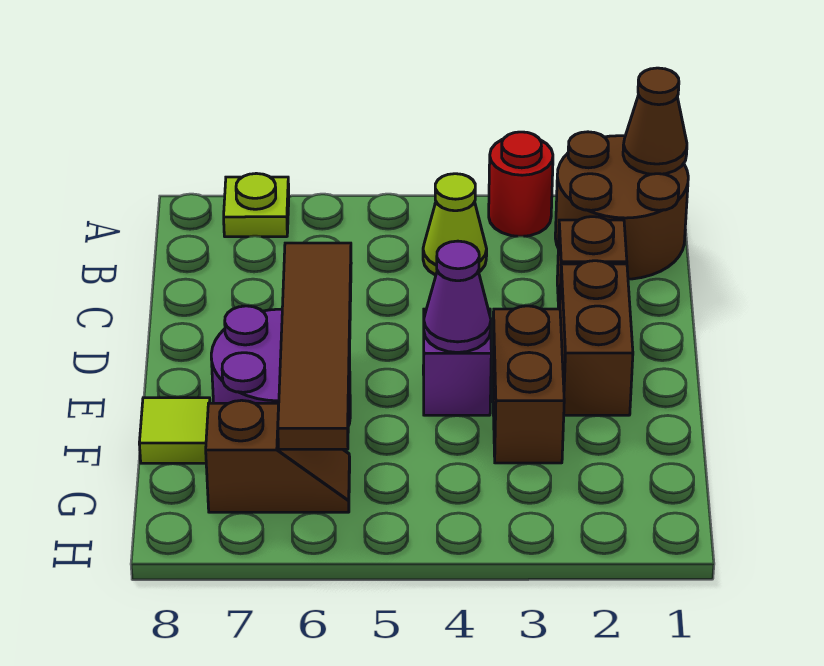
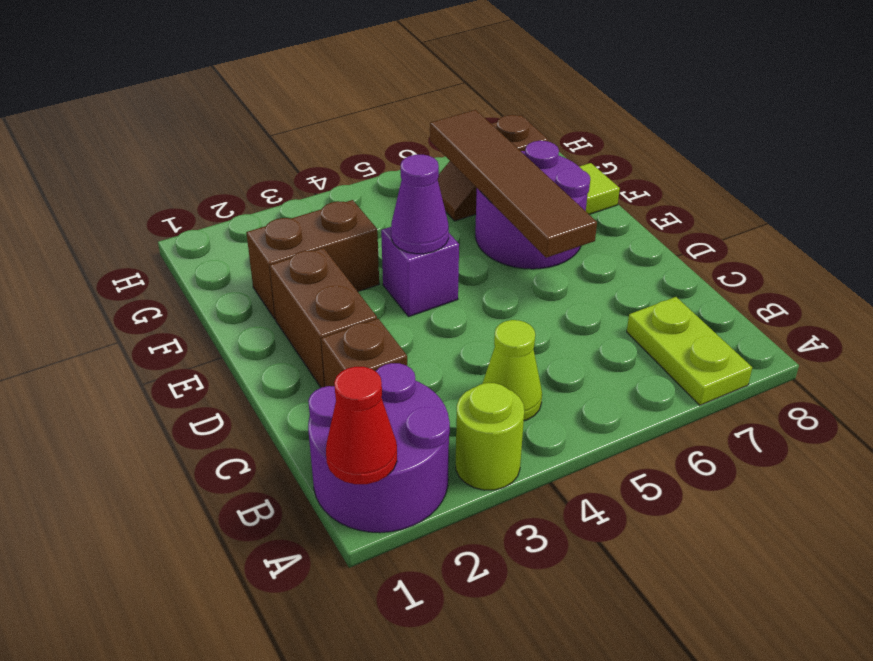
brown 2x2 round brick [555,132,688,279] -> purple 2x2 round brick [308,363,450,533]
brown 1x1 cone [623,68,687,174] -> red 1x1 cone [326,367,397,484]
red 1x1 round brick [489,132,553,236] -> lime 1x1 round brick [456,383,524,490]
lime 1x1 plate [224,173,289,237] -> lime 1x2 plate [627,297,752,405]
brown 1x2 brick [492,306,564,463] -> brown 1x2 brick turned to [246,200,379,319]

